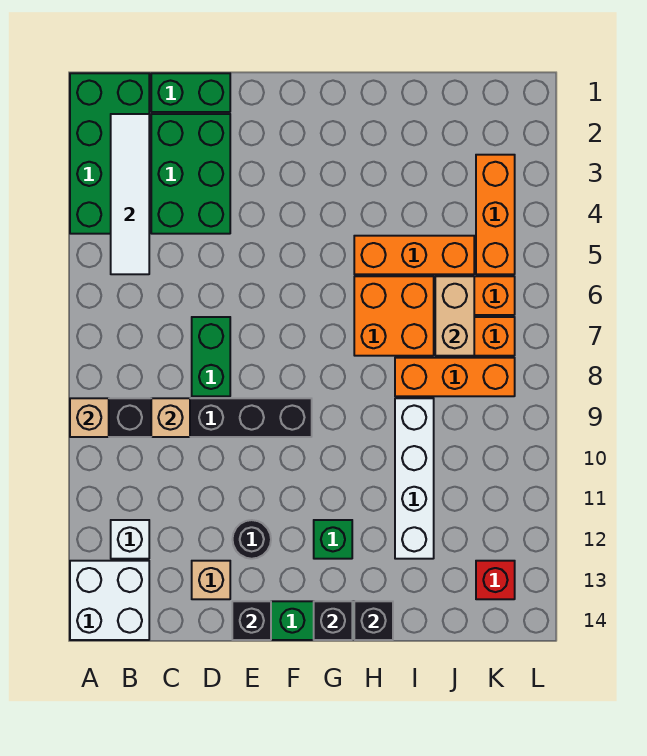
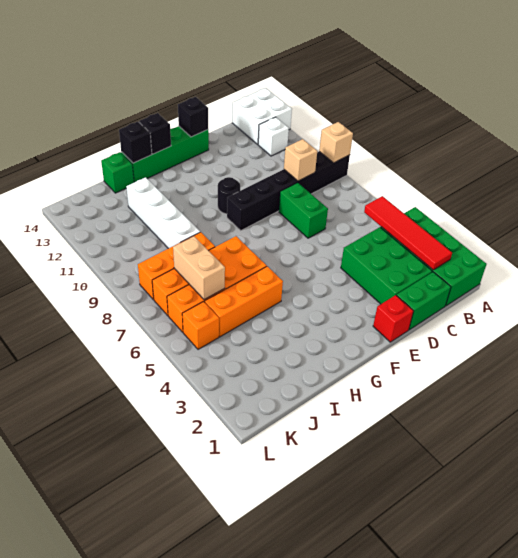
white 1x4 tile [111,114,149,274] -> red 1x4 tile [364,196,452,270]
tan 1x1 brick [192,561,230,599] -> none
black 1x1 round brick [232,520,271,559] -> black 1x1 round brick moved to [218,177,240,214]
green 1x1 brick [314,520,352,559] -> green 1x1 brick moved to [101,152,134,193]
orange 1x3 brick [476,155,515,274] -> orange 1x1 brick [182,302,219,349]
red 1x1 brick [476,561,515,599] -> red 1x1 brick moved to [373,295,413,342]

